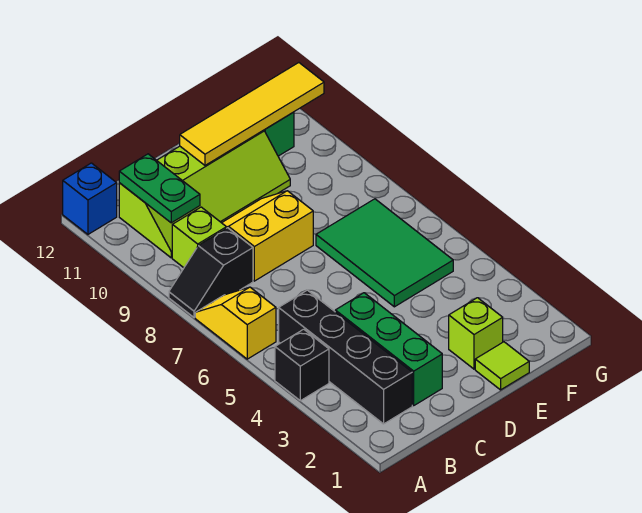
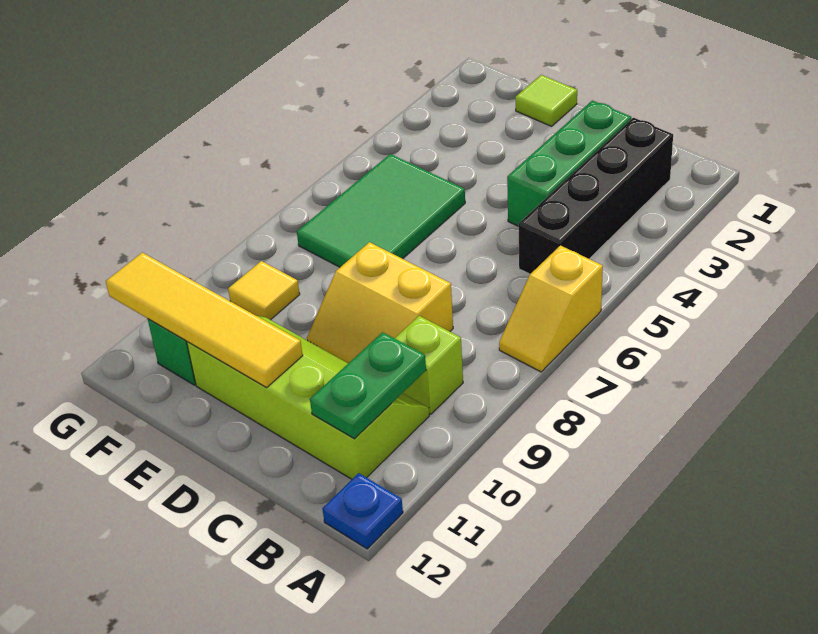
black 1x1 brick [275,329,329,401] -> none
black 1x2 slope [169,228,253,318] -> none
blue 1x1 brick [63,163,117,234] -> blue 1x1 plate [322,473,403,549]
lime 1x1 brick [449,298,503,369] -> none
none -> yellow 1x1 tile [228,261,300,320]

